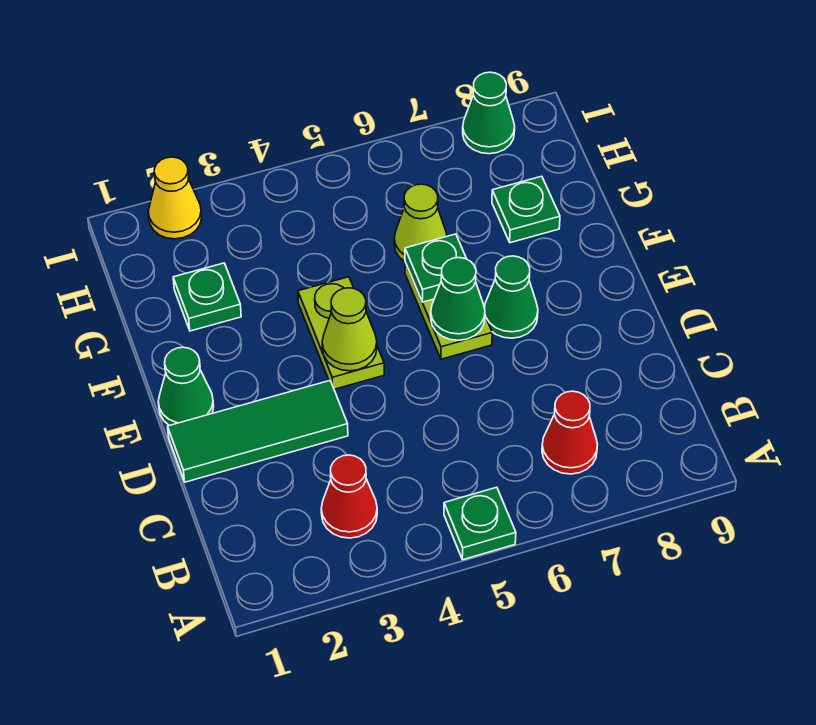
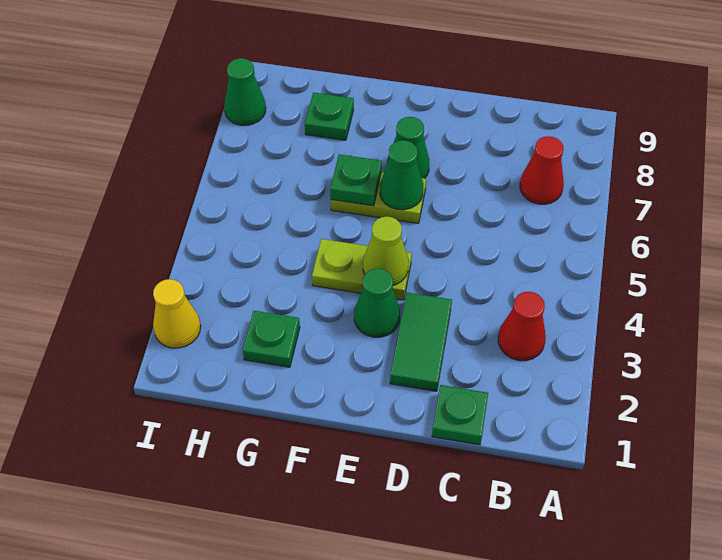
green 1x1 plate [444,487,516,560] -> green 1x1 plate moved to [432,385,488,445]
green 1x3 tile [168,381,348,482] -> green 1x2 tile [390,293,452,391]
green 1x1 cone [158,347,214,426] -> green 1x1 cone moved to [354,268,400,337]
lime 1x1 cone [394,184,447,261] -> none

